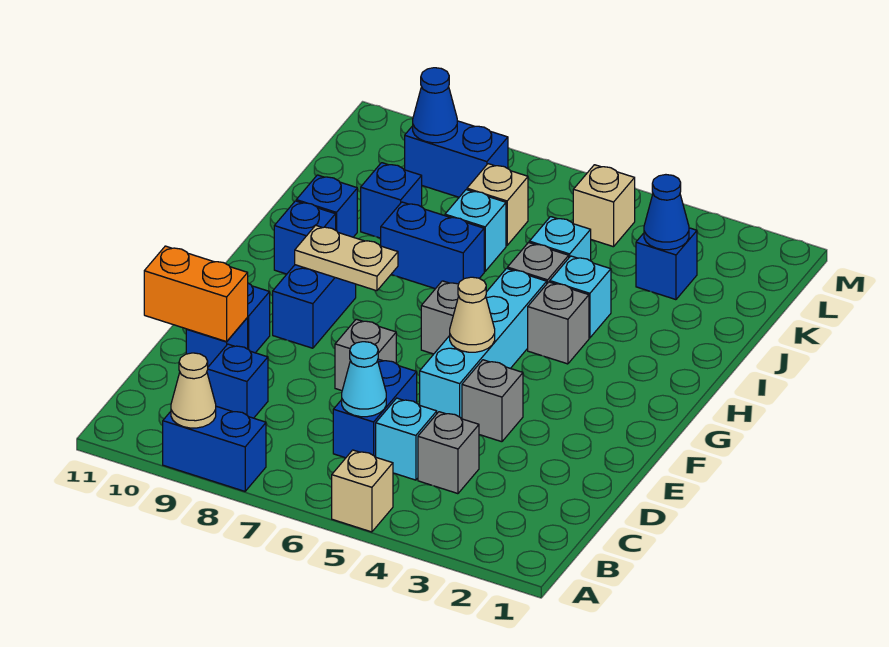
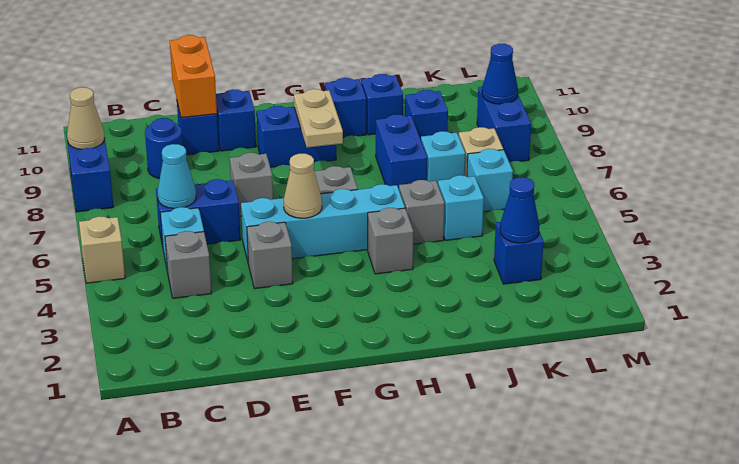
blue 1x1 brick [207,344,268,418] -> blue 1x1 round brick [145,118,183,179]
cyan 1x1 brick [550,256,611,338] -> cyan 1x1 brick moved to [467,149,513,212]
tan 1x1 brick [573,165,635,247] -> none

